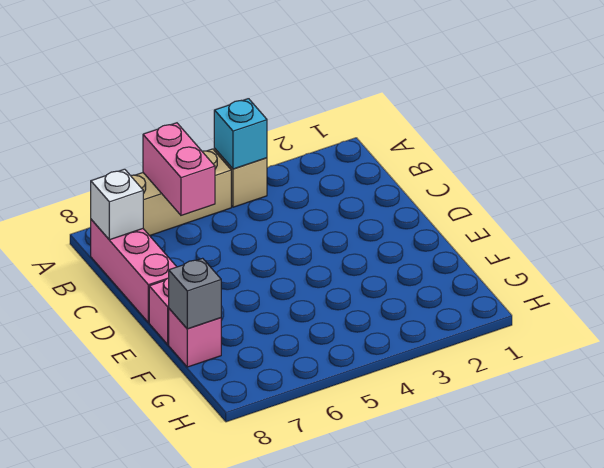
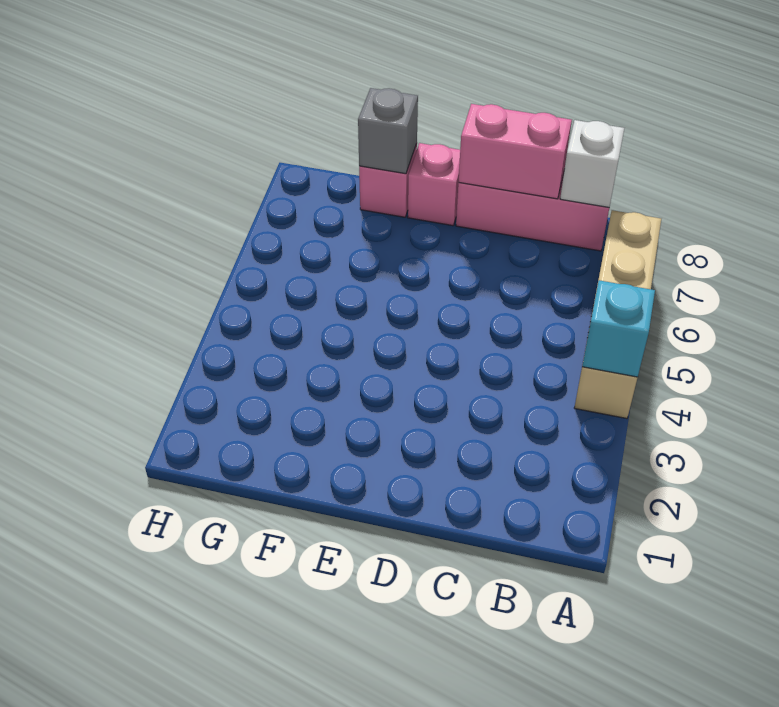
pink 1x2 brick [143,123,215,215] -> pink 1x2 brick moved to [458,104,572,199]

